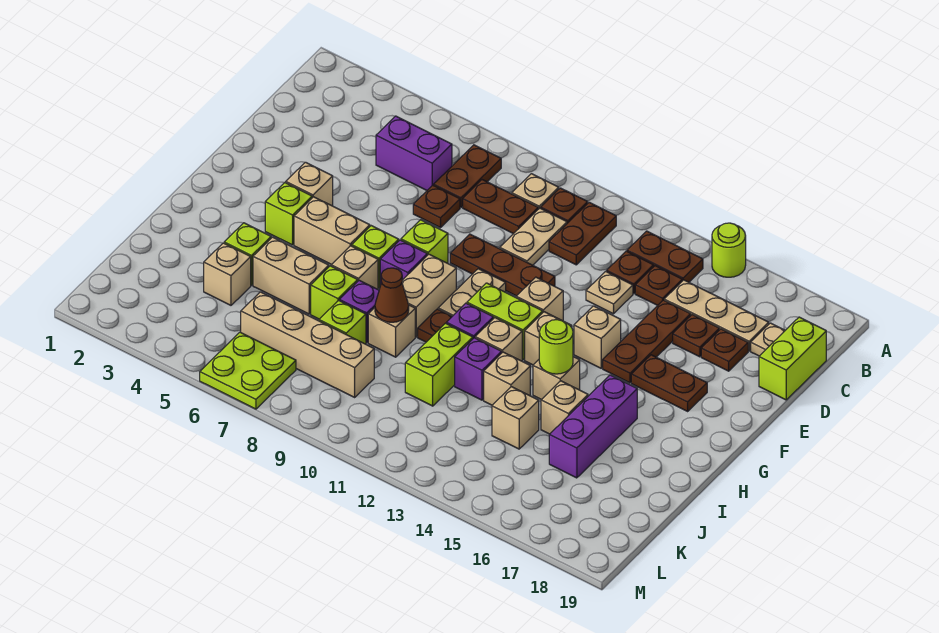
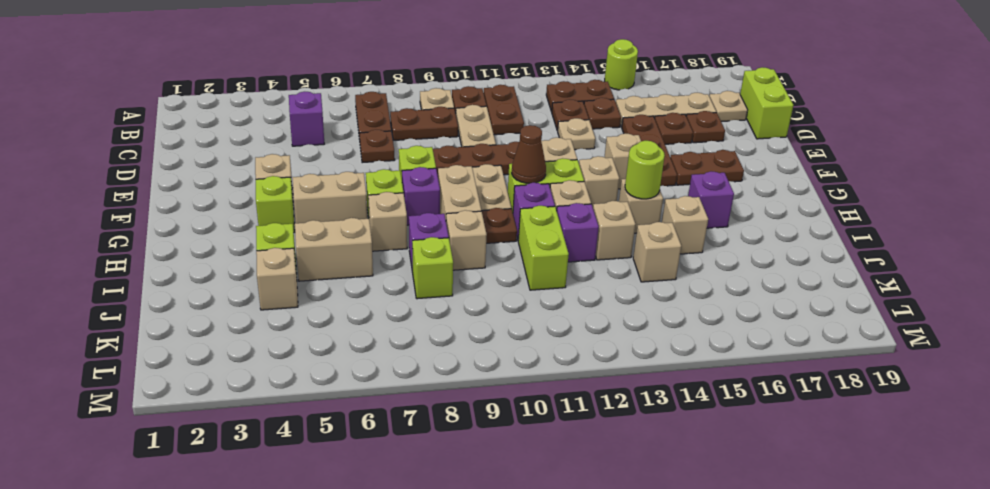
purple 1x2 brick [376,116,452,190] -> purple 1x1 brick [289,92,324,146]
purple 1x3 brick [549,375,637,478] -> purple 1x1 brick [688,171,734,228]
lime 1x1 brick [311,266,358,319] -> none
brown 1x1 cone [375,268,409,322] -> brown 1x1 cone moved to [512,125,546,183]
tan 1x4 brick [241,292,374,397] -> none
lime 2x2 plate [200,332,296,409] -> none

